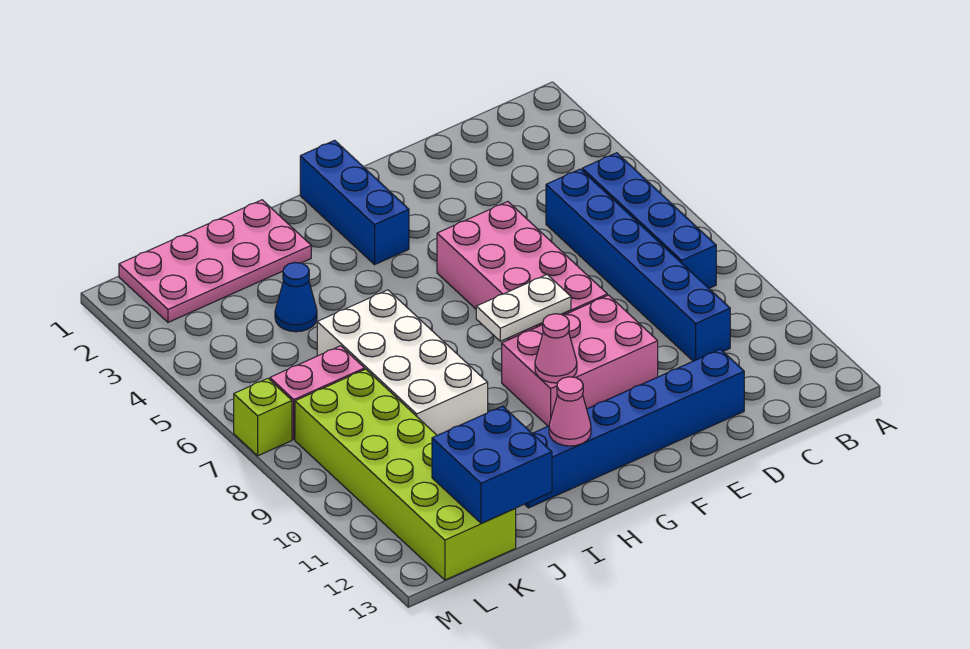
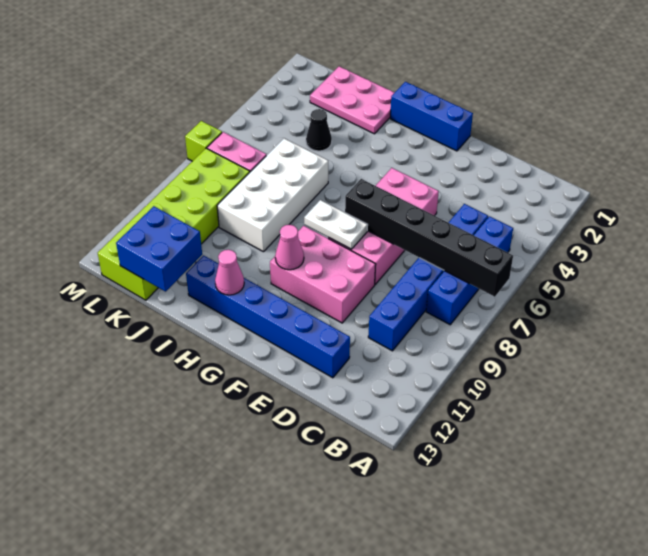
none -> black 1x6 brick [345,179,513,297]
blue 1x3 brick [300,140,409,265] -> blue 1x3 brick turned to [390,82,473,151]
pink 2x4 plate [119,200,311,322] -> pink 2x3 plate [310,66,395,134]
blue 1x1 cone [275,262,317,332] -> black 1x1 cone [306,109,332,151]

